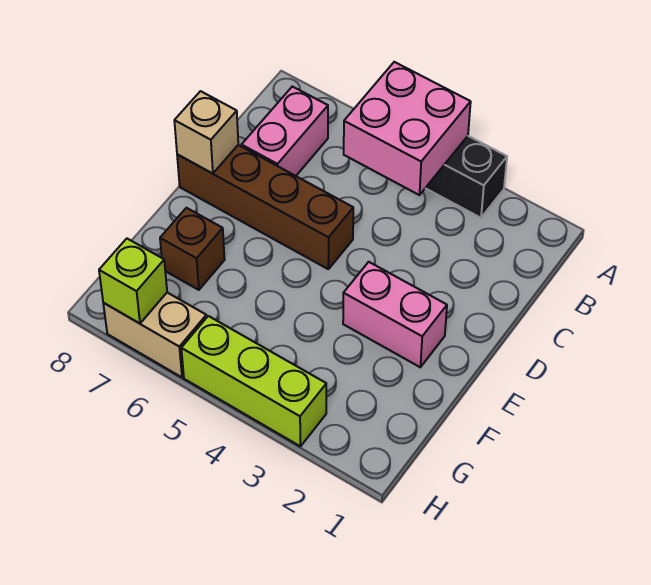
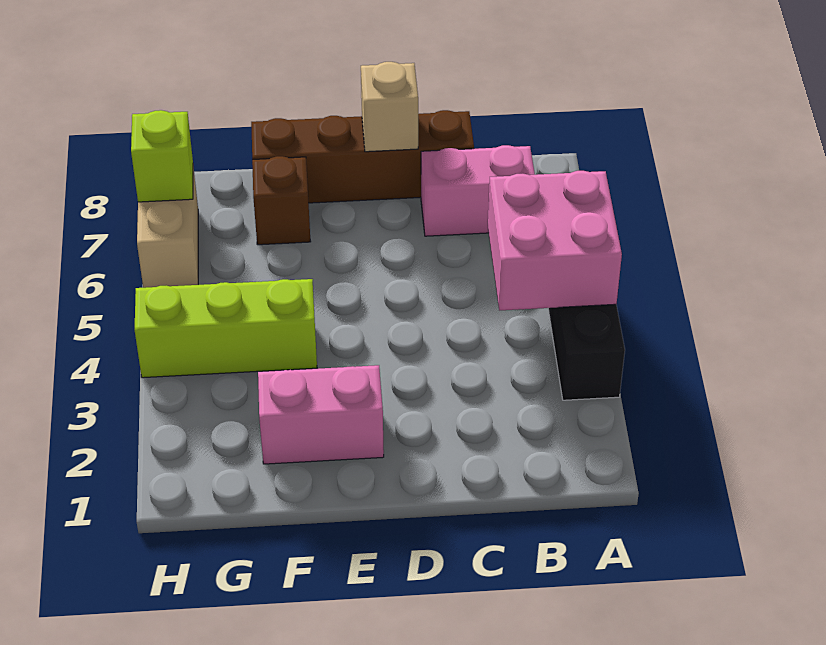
brown 1x4 brick [177,145,353,269] -> brown 1x4 brick turned to [251,110,474,203]
pink 1x2 brick [343,262,447,367] -> pink 1x2 brick turned to [258,365,384,464]
lime 1x3 brick [181,316,326,446] -> lime 1x3 brick turned to [135,279,317,378]

